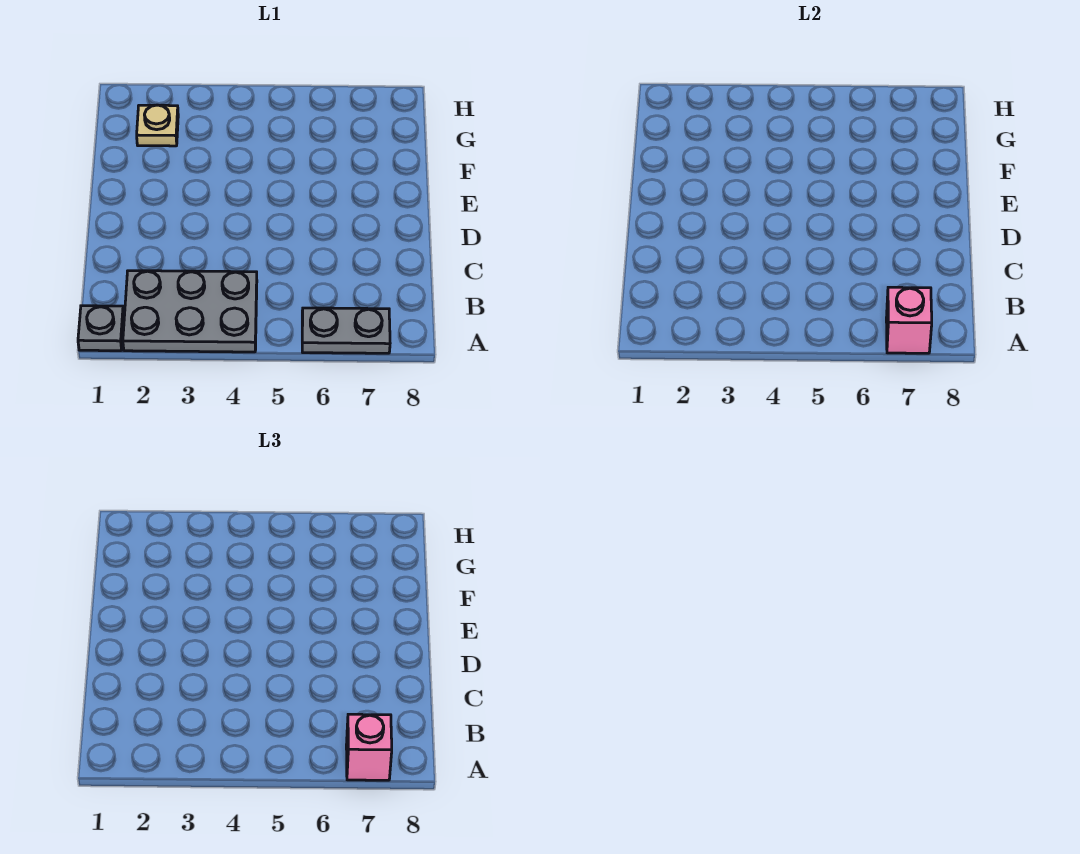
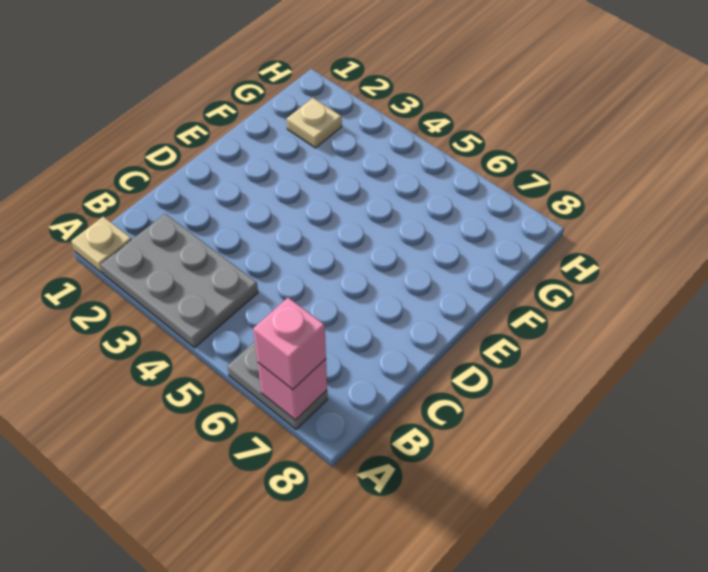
grey 1x1 plate [78,306,124,351] -> tan 1x1 plate [71,217,131,273]

